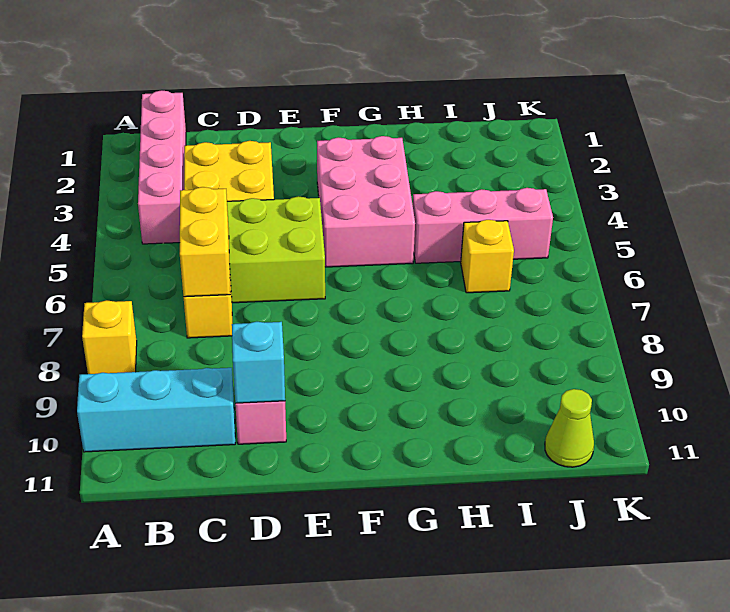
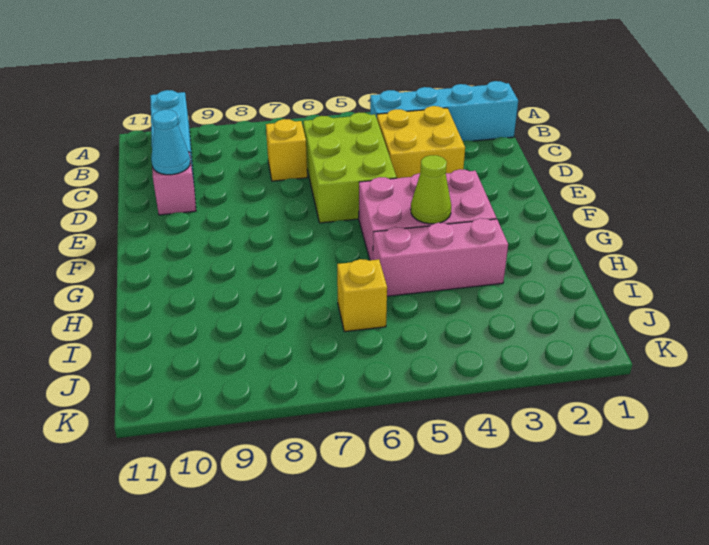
yellow 1x1 brick [82,300,137,374] -> none
pink 1x4 brick [138,90,186,244] -> cyan 1x4 brick [370,81,518,141]
yellow 1x2 brick [180,187,230,297] -> none
cyan 1x1 brick [232,322,285,403] -> cyan 1x1 cone [151,110,190,175]
pink 1x3 brick [413,188,553,263] -> pink 1x3 brick turned to [373,218,508,296]
lime 1x1 cone [545,389,594,467] -> lime 1x1 cone moved to [411,155,451,224]

